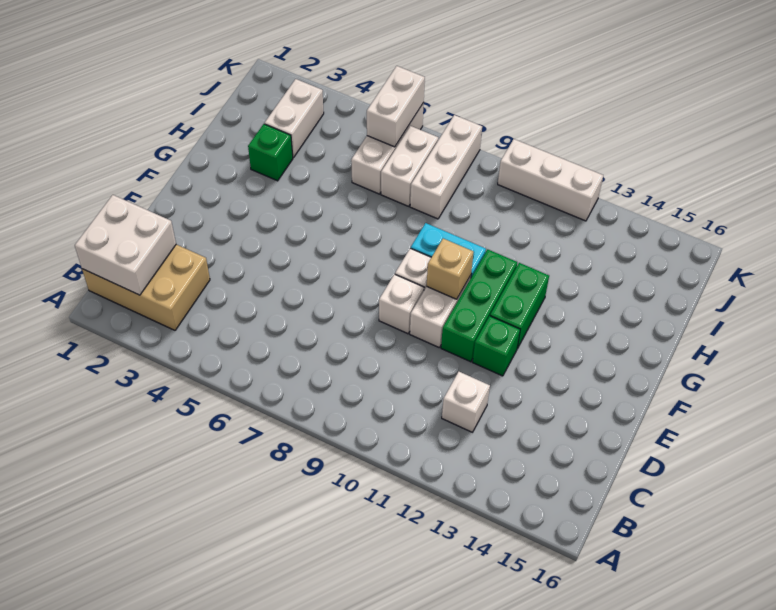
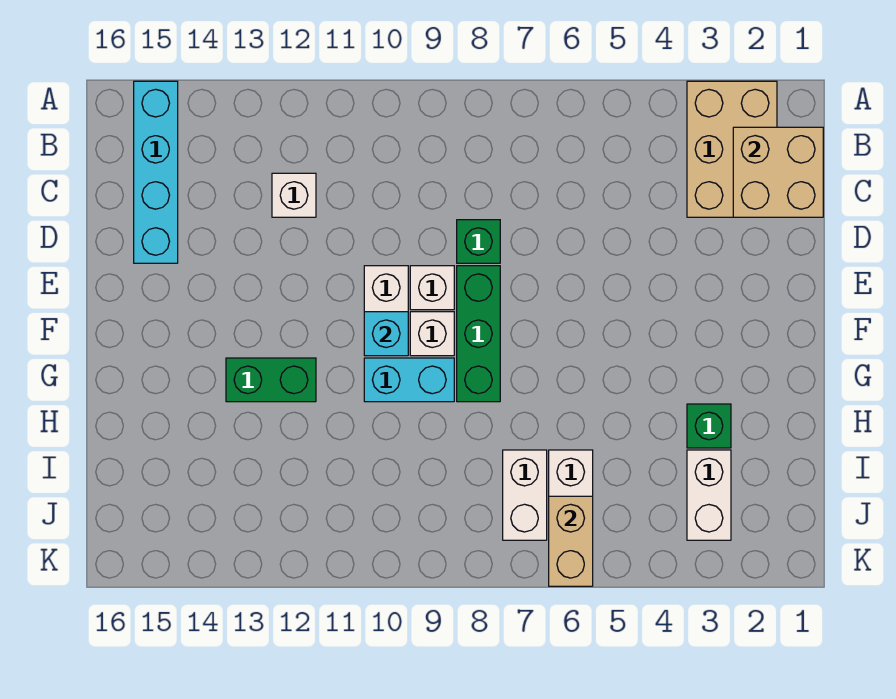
none -> cyan 1x4 brick [134,81,178,263]
tan 2x3 brick [82,245,210,330] -> tan 2x3 brick turned to [687,81,777,217]
white 2x2 brick [75,195,176,295] -> tan 2x2 brick [733,127,823,217]
green 1x3 brick [441,249,517,362] -> green 1x3 brick moved to [457,266,500,402]
green 1x1 brick [473,316,520,376] -> green 1x1 brick moved to [457,220,500,263]
tan 1x1 brick [427,239,474,299] -> cyan 1x1 brick [364,312,408,356]
green 1x2 brick [490,263,549,349] -> green 1x2 brick turned to [226,358,316,402]
white 1x3 brick [410,115,482,219] -> none
white 1x2 brick [367,66,425,147] -> tan 1x2 brick [549,496,593,586]
white 1x3 brick [498,139,603,221] -> none

